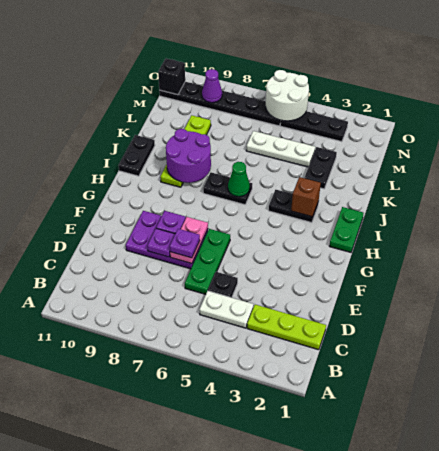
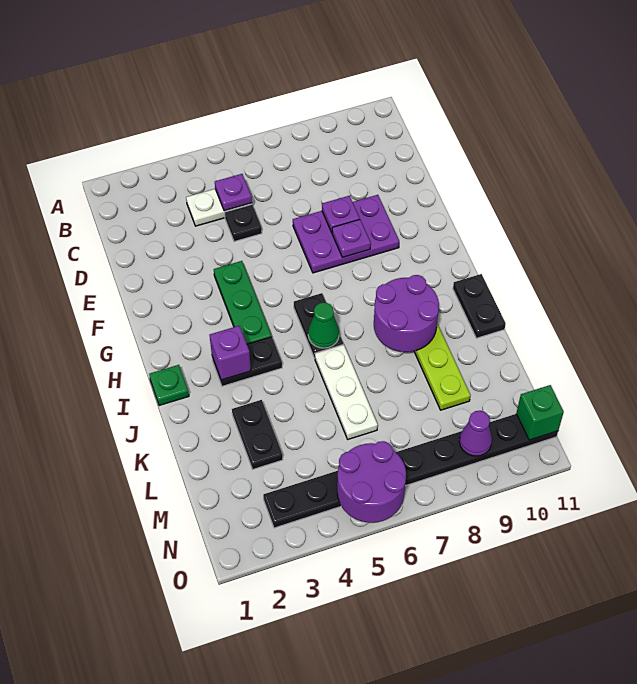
lime 1x3 plate [247,305,326,350] -> none
green 1x3 plate [185,229,230,294] -> green 1x3 plate moved to [214,261,272,344]
pink 1x2 plate [170,217,208,264] -> none
purple 1x1 plate [170,229,200,258] -> purple 1x1 plate moved to [215,174,252,211]
green 1x2 plate [330,207,364,252] -> green 1x1 plate [149,365,189,406]
brown 1x1 brick [291,177,321,217] -> purple 1x1 brick [210,326,251,380]
black 1x2 plate [203,172,252,205] -> black 1x2 plate turned to [294,293,343,358]
white 1x3 plate [246,131,315,167] -> white 1x3 plate turned to [315,344,378,439]
white 2x2 round brick [266,70,309,121] -> purple 2x2 round brick [337,441,406,523]
black 1x1 brick [158,58,185,95] -> green 1x1 brick [516,385,564,440]

